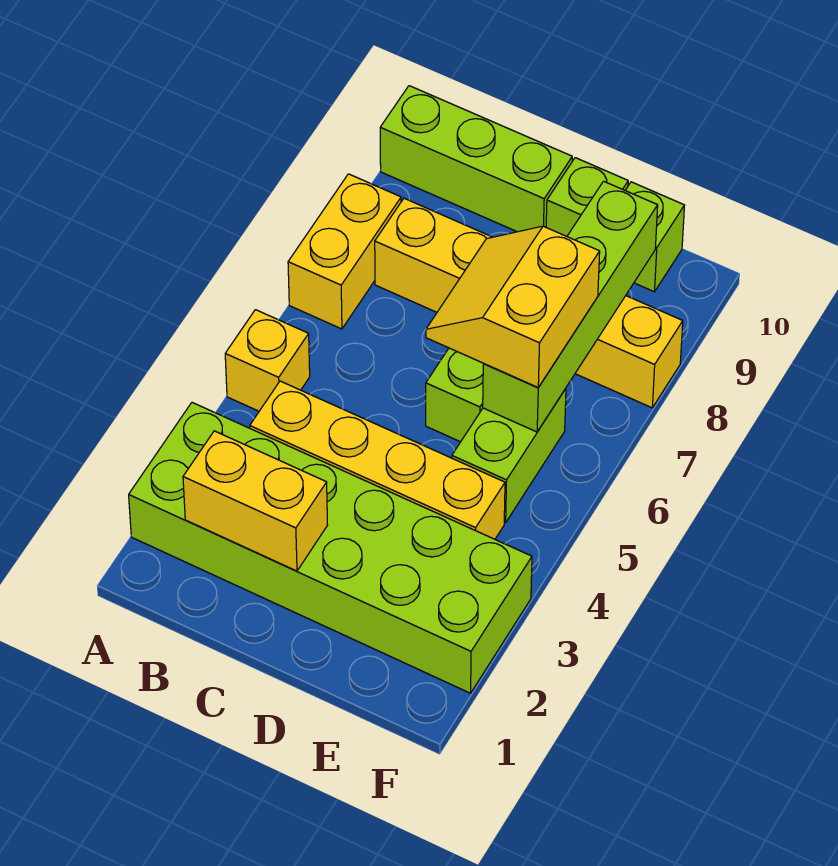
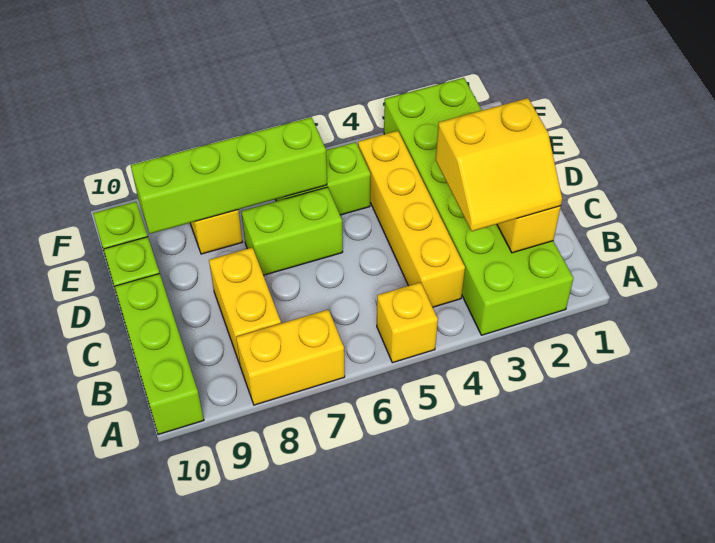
yellow 2x2 slope [426,226,600,388] -> yellow 2x2 slope moved to [436,98,562,231]

